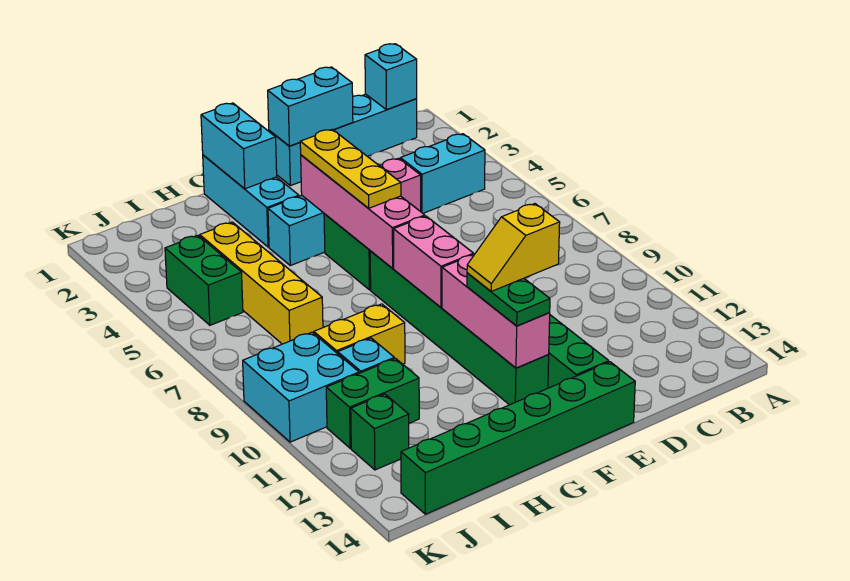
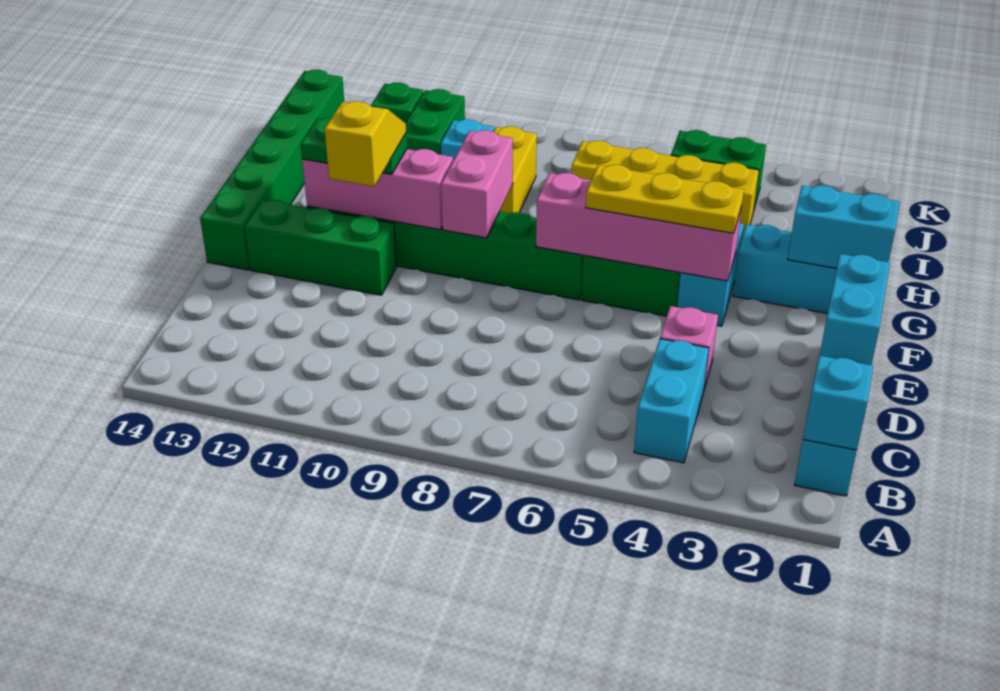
pink 1x2 brick [394,216,474,307] -> pink 1x2 brick turned to [441,130,513,238]
cyan 2x2 brick [243,332,359,442] -> none

